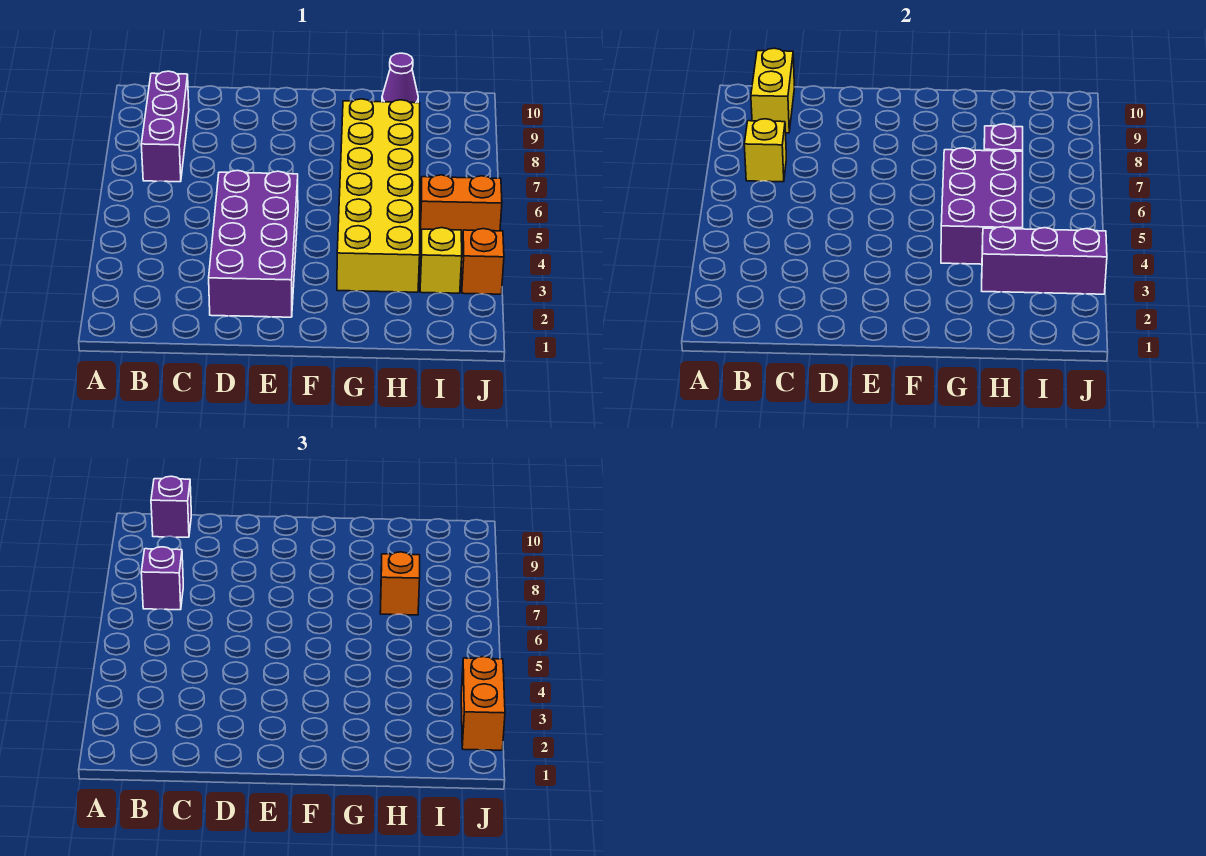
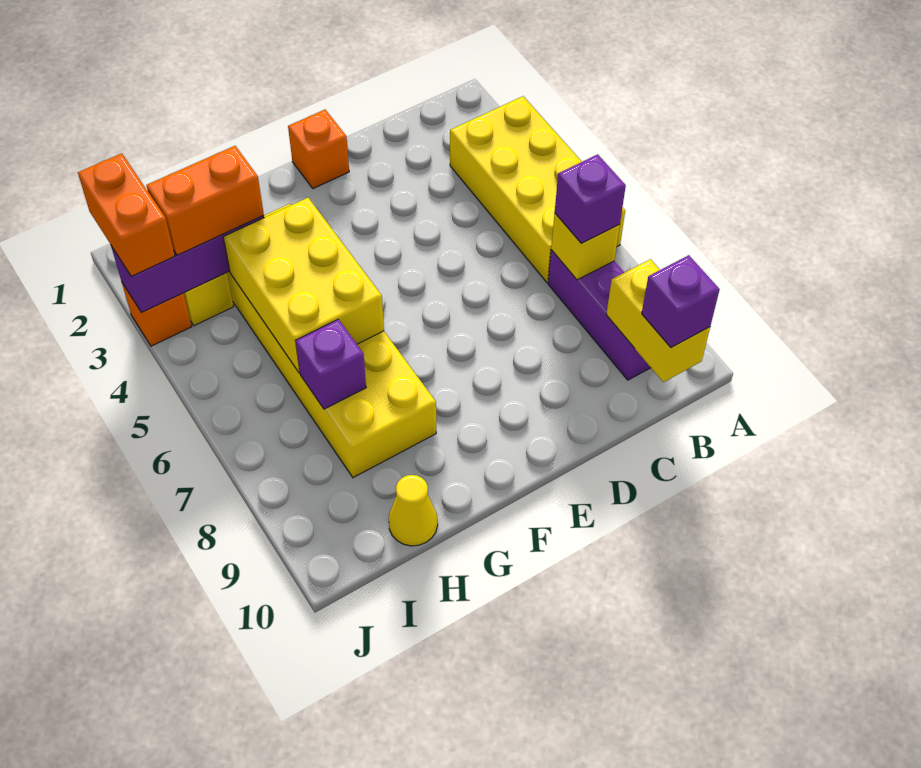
none -> yellow 2x4 brick [450,96,625,282]
purple 2x4 brick [209,170,298,317] -> none
purple 2x3 brick [941,148,1023,264] -> yellow 2x3 brick [223,198,384,373]
orange 1x1 brick [380,552,420,615] -> orange 1x1 brick moved to [288,110,349,188]
purple 1x1 cone [382,53,418,103] -> yellow 1x1 cone [389,475,438,546]
orange 1x2 brick [420,175,502,239] -> orange 1x2 brick moved to [147,146,264,255]

